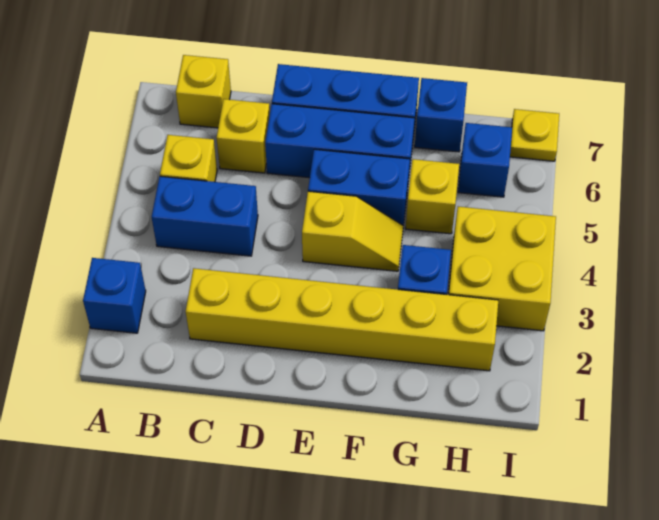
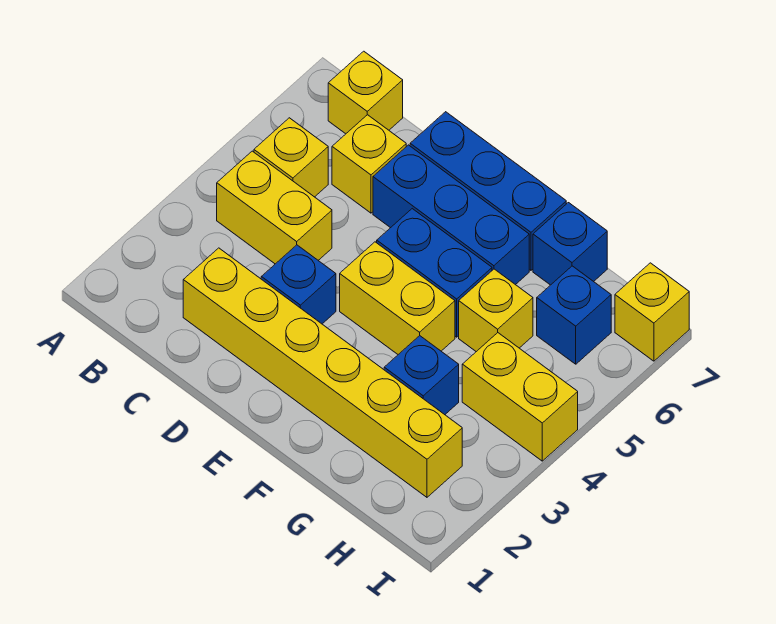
blue 1x1 brick [83,258,146,333] -> blue 1x1 brick moved to [261,245,336,324]
blue 1x2 brick [152,176,258,256] -> yellow 1x2 brick [217,151,332,264]
yellow 1x2 slope [302,191,403,271] -> yellow 1x2 brick [340,242,455,354]
yellow 2x2 brick [448,207,556,331] -> yellow 1x2 brick [462,333,578,461]
yellow 1x1 plate [510,109,559,161] -> yellow 1x1 brick [615,263,689,361]

